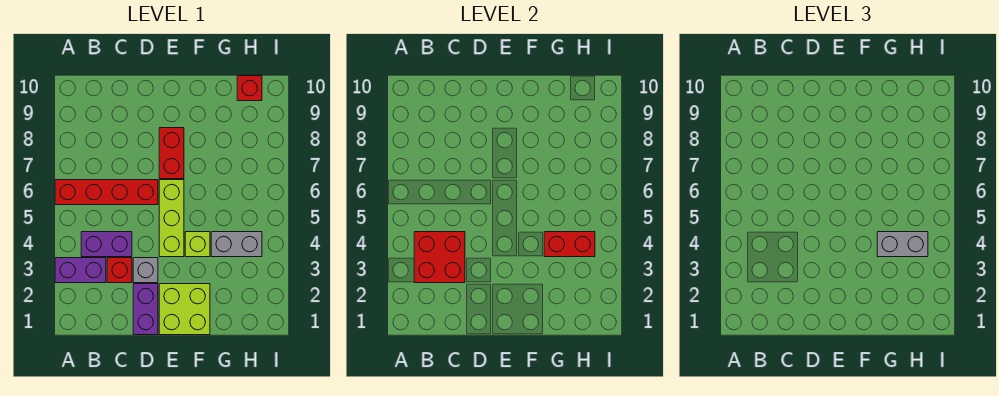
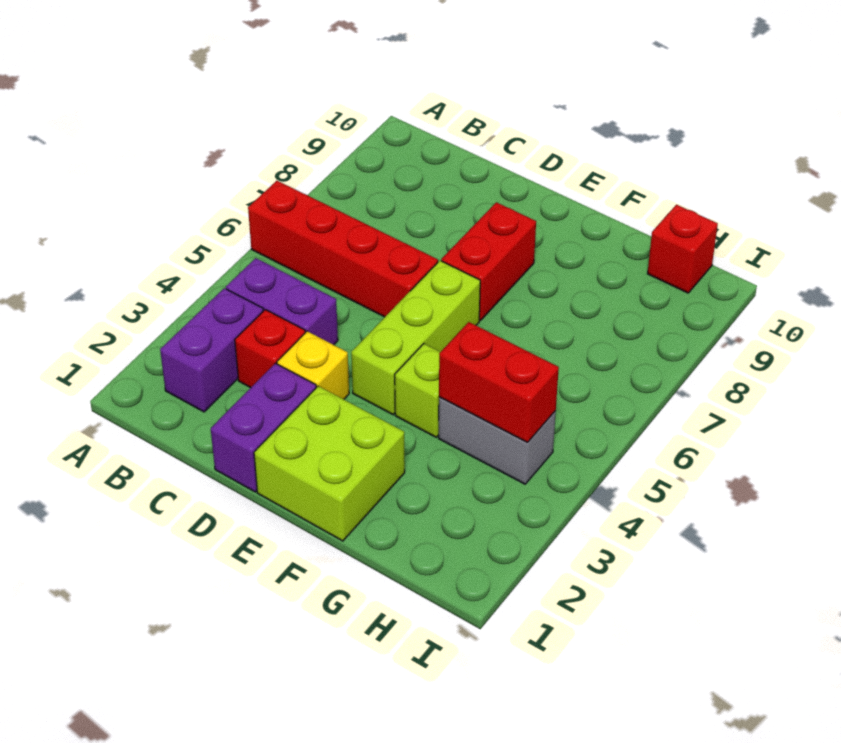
purple 1x2 brick [55,258,106,283] -> purple 1x2 brick turned to [160,288,263,412]
red 2x2 brick [414,232,465,283] -> none
grey 1x1 brick [133,258,158,283] -> yellow 1x1 brick [277,331,349,399]
grey 1x2 brick [877,232,928,257] -> none

